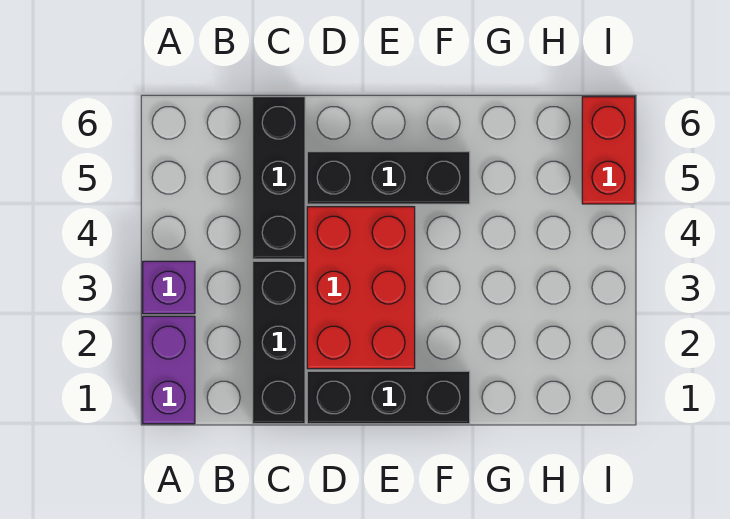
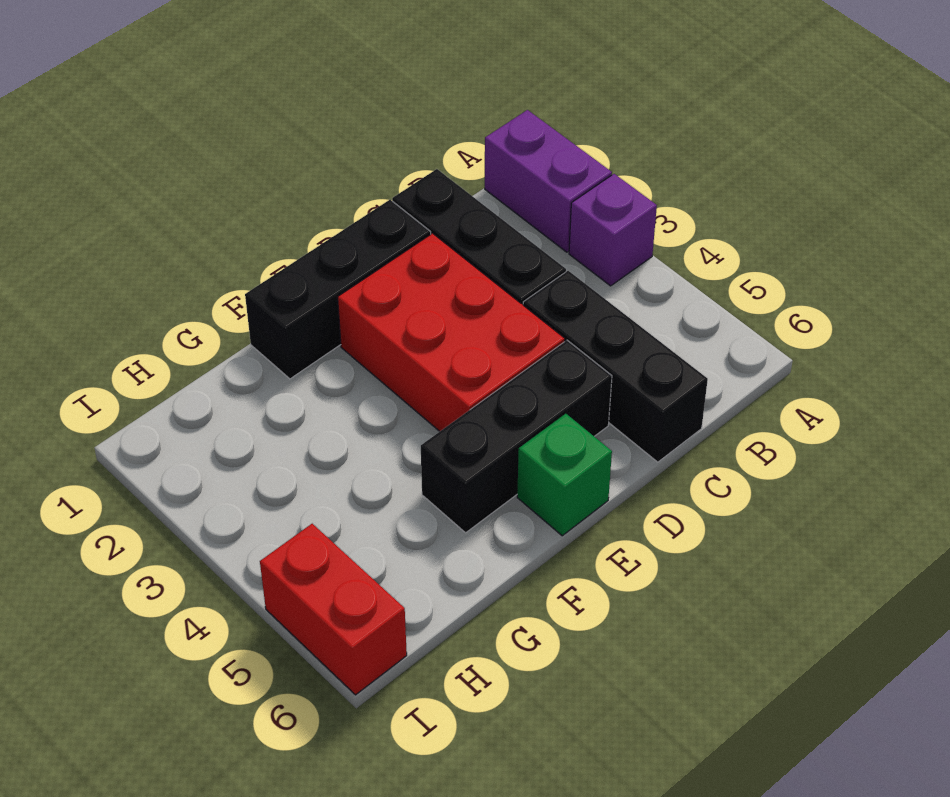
none -> green 1x1 brick [517,414,612,536]

